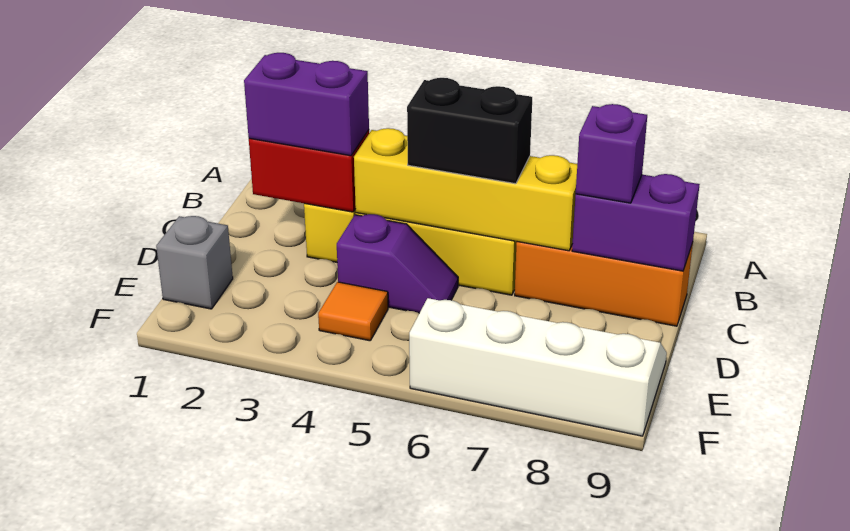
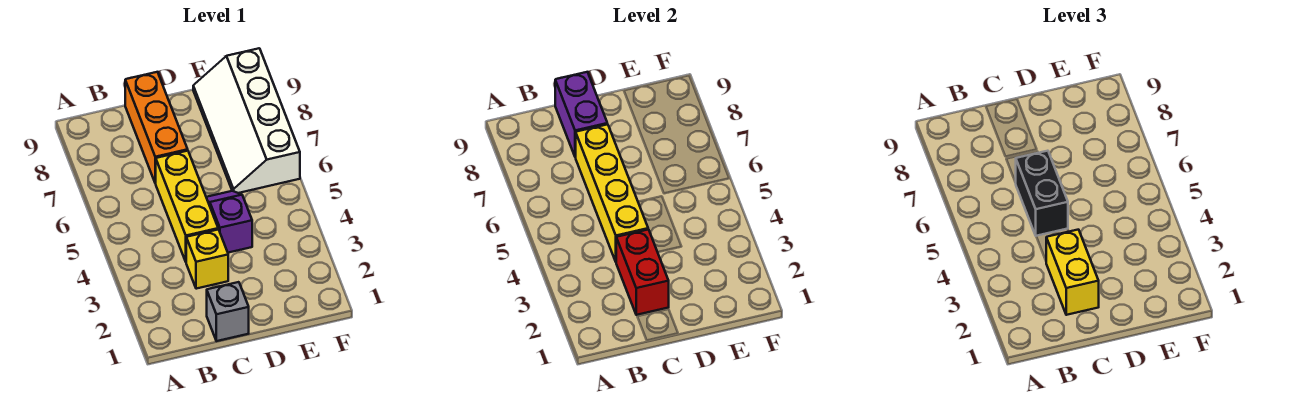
purple 1x2 brick [244,53,369,156] -> yellow 1x2 brick [1046,230,1099,315]
purple 1x1 brick [576,104,647,203] -> none
grey 1x1 brick [156,216,233,309] -> grey 1x1 brick moved to [207,282,249,341]
orange 1x1 tile [318,282,388,341] -> none

